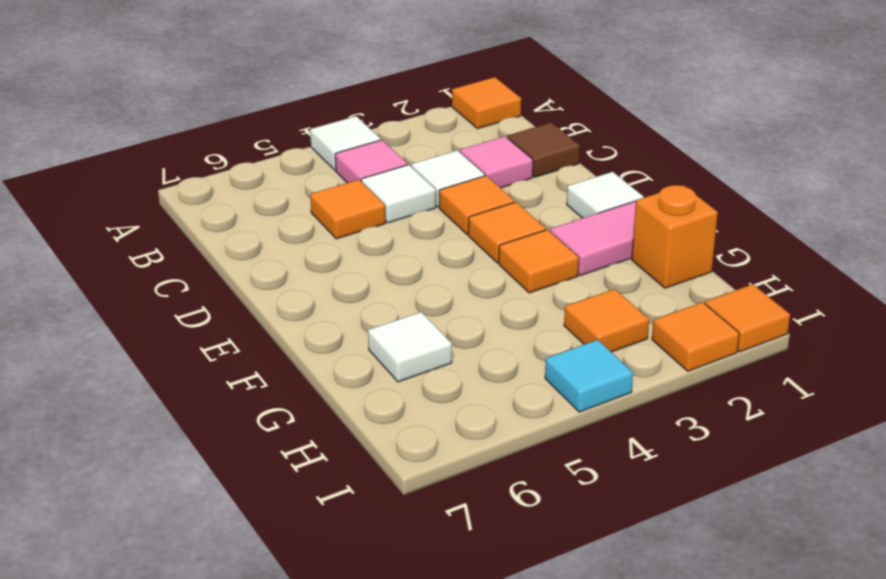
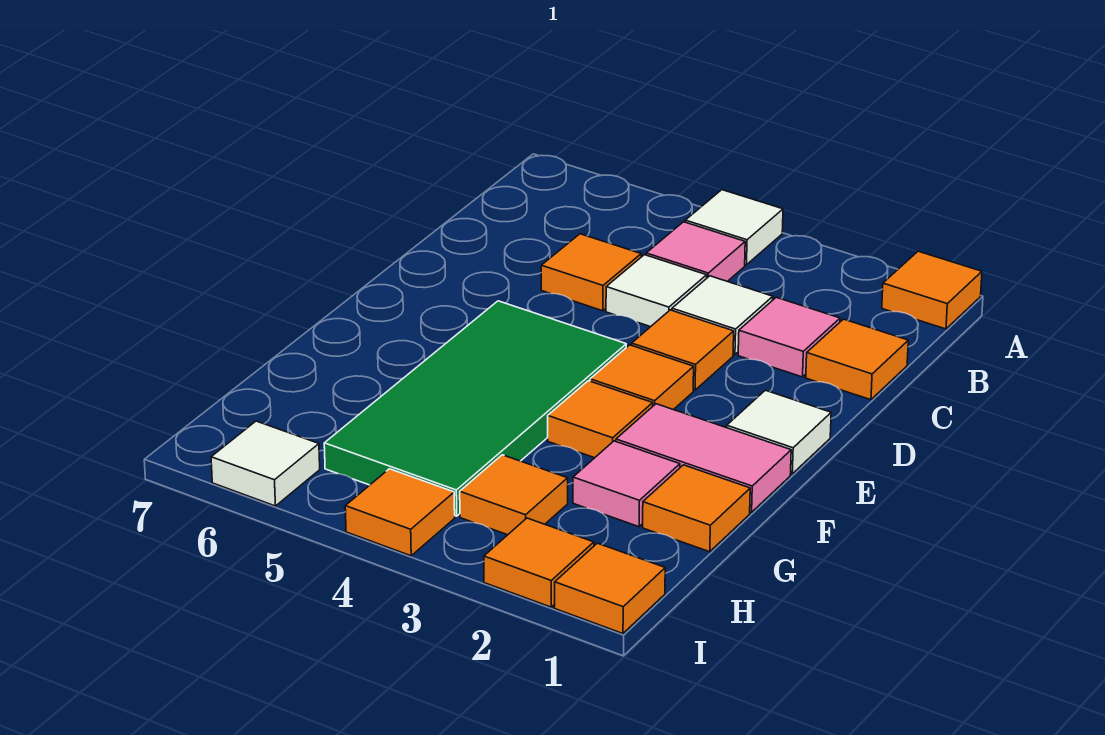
brown 1x1 tile [507,122,580,177] -> orange 1x1 tile [806,319,908,400]
none -> green 2x4 tile [324,301,626,516]
orange 1x1 brick [632,185,718,288] -> orange 1x1 tile [643,465,750,552]
none -> pink 1x1 tile [573,441,680,527]
white 1x1 tile [368,312,452,382] -> white 1x1 tile moved to [211,421,320,506]
cyan 1x1 tile [545,340,633,412] -> orange 1x1 tile [345,469,455,556]

